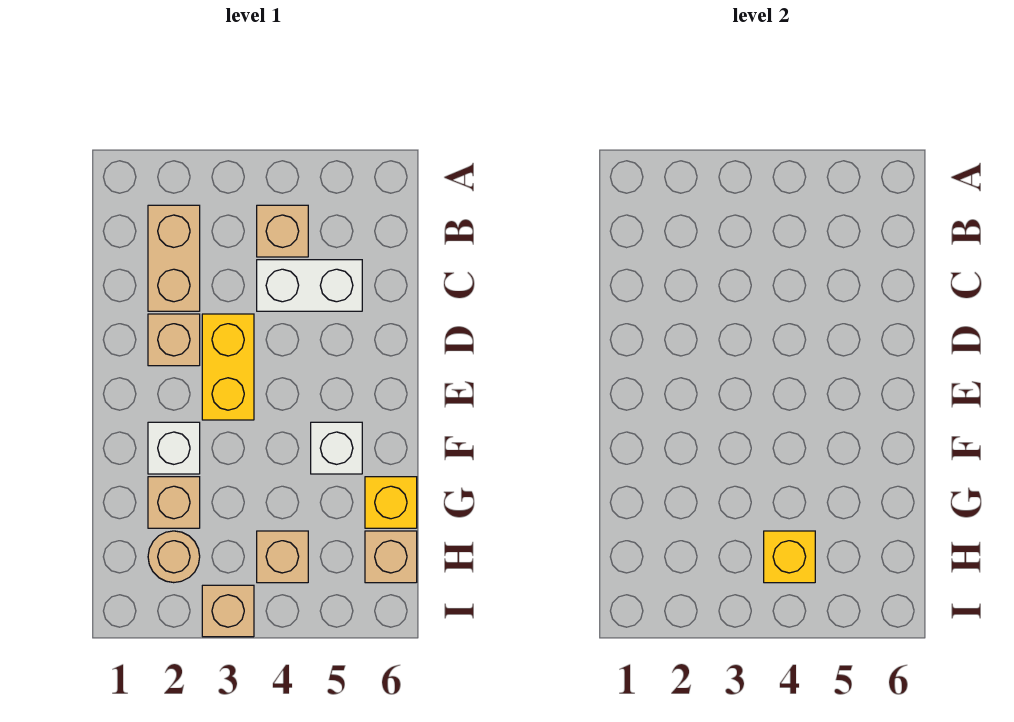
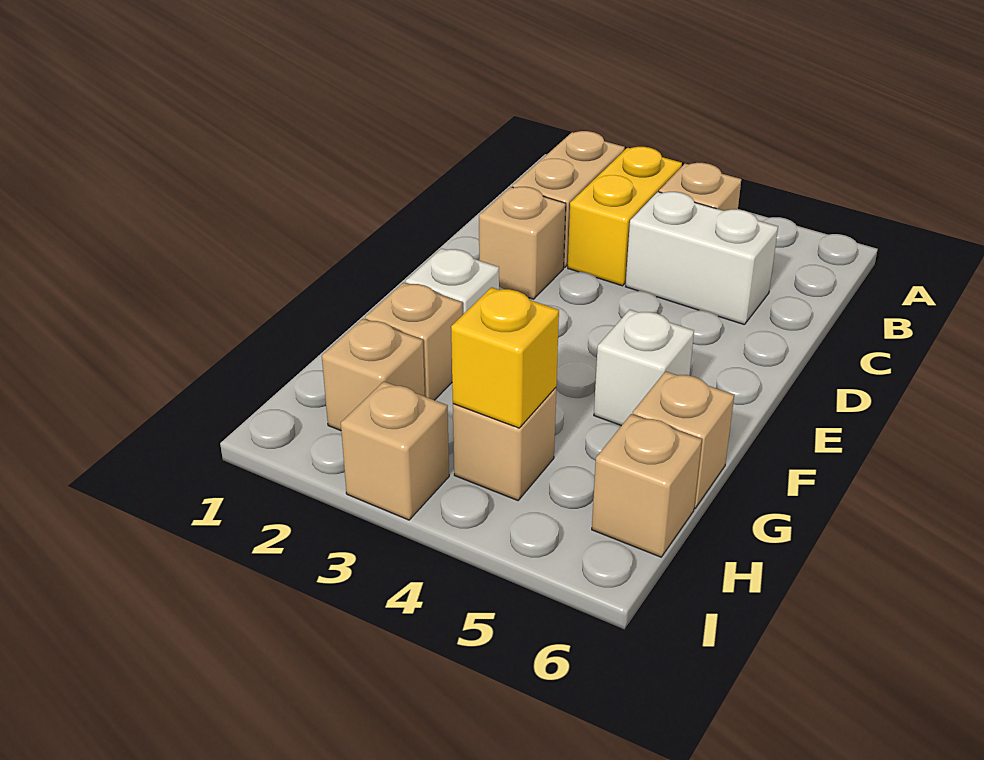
yellow 1x2 brick [202,314,254,420] -> yellow 1x2 brick moved to [568,147,682,286]
yellow 1x1 brick [365,477,417,528] -> tan 1x1 brick [633,371,734,509]
tan 1x1 round brick [148,531,200,583] -> tan 1x1 brick [322,319,425,431]

